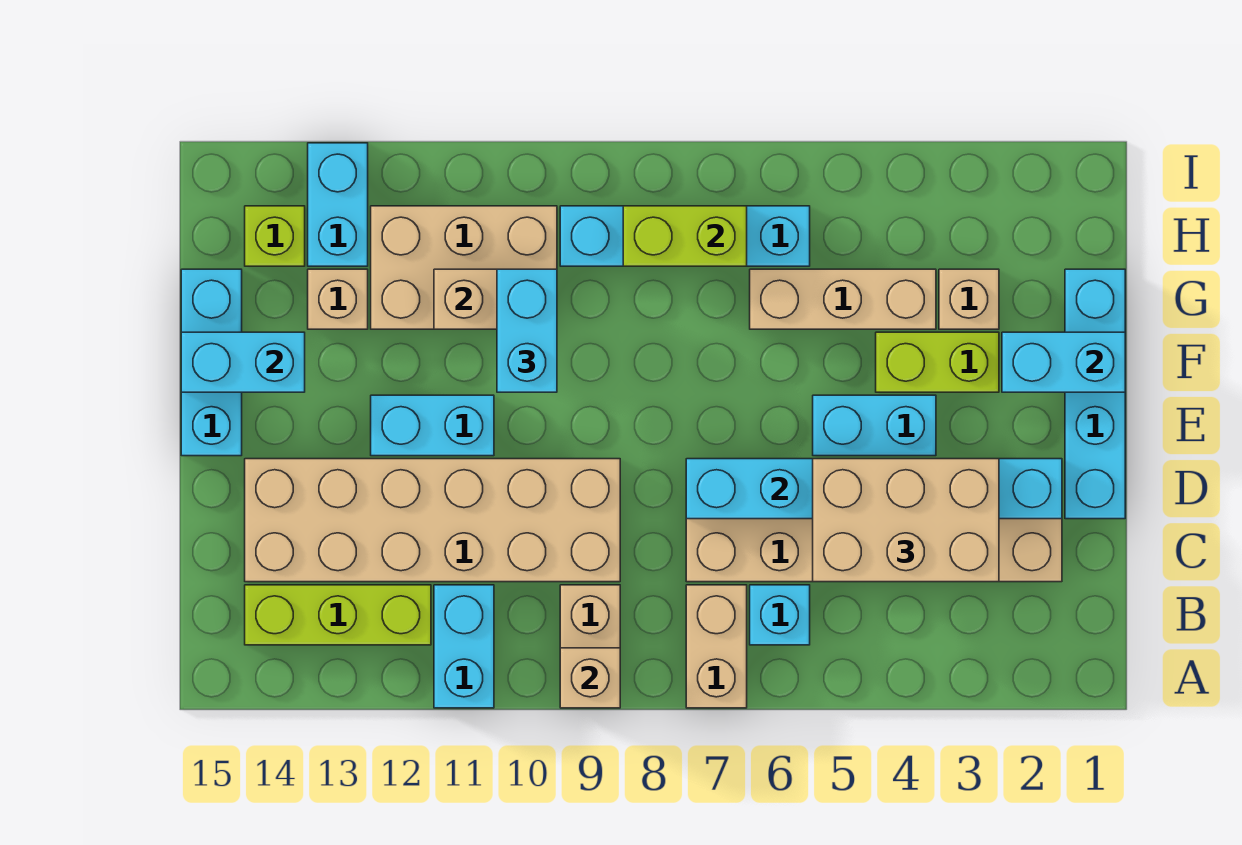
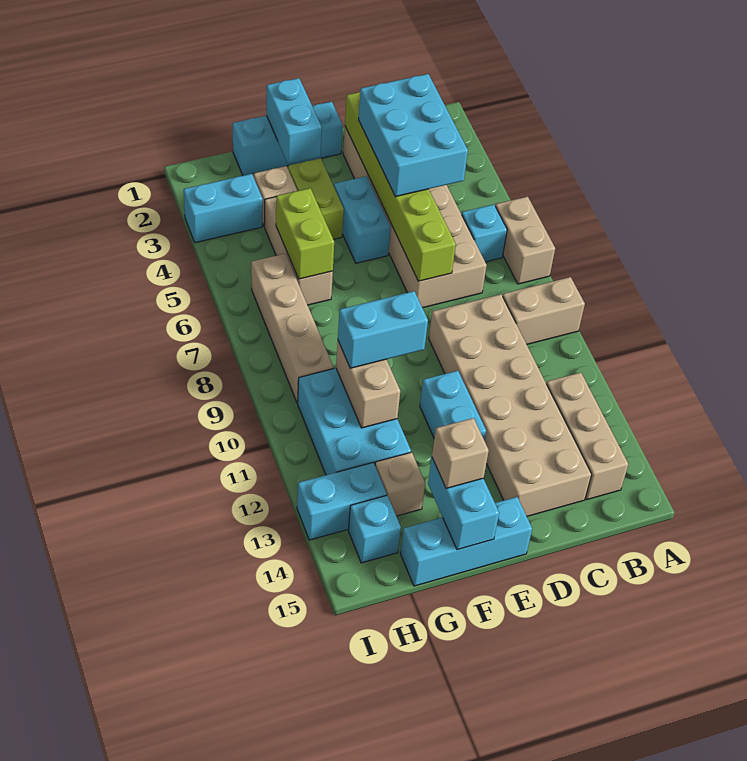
tan 1x2 brick [686,585,747,708] -> tan 1x2 brick turned to [495,197,555,284]
tan 1x1 brick [560,648,620,708] -> tan 1x1 brick moved to [432,418,489,488]
cyan 1x2 brick [434,585,494,708] -> cyan 1x2 brick moved to [184,174,263,243]
lime 1x3 brick [245,585,431,645] -> tan 1x3 brick [547,373,628,500]
tan 2x3 brick [813,459,999,582] -> cyan 2x3 brick [359,74,468,197]
cyan 1x4 brick [1065,269,1125,519] -> cyan 1x3 brick [233,102,343,176]
cyan 1x6 brick [686,459,1062,519] -> lime 1x6 brick [345,92,456,281]
tan 2x3 brick [371,206,557,329] -> cyan 2x3 brick [298,368,411,475]
cyan 1x4 brick [560,206,810,266] -> tan 1x4 brick [251,254,334,403]
lime 1x2 brick [623,206,747,266] -> lime 1x2 brick moved to [276,188,334,279]
lime 1x1 brick [245,206,305,266] -> cyan 1x1 brick [348,495,401,563]

